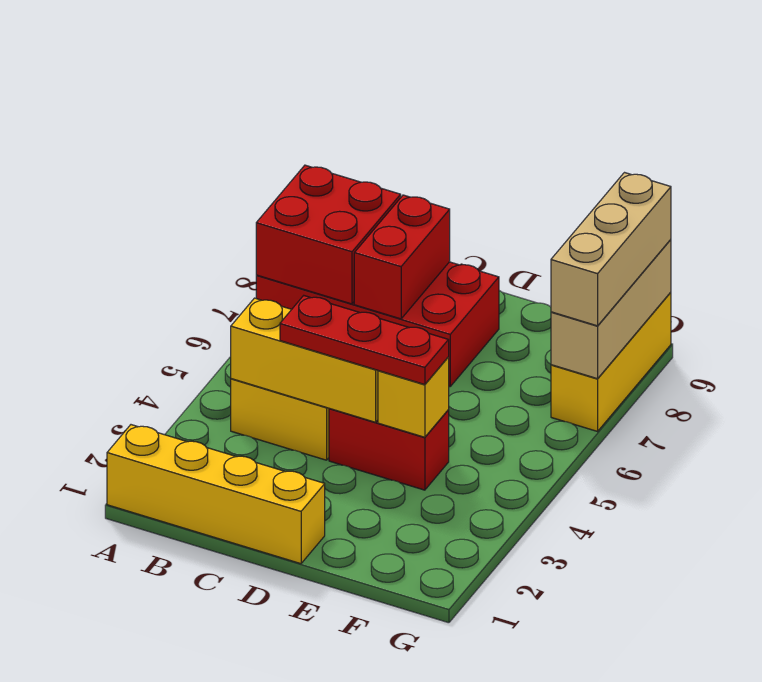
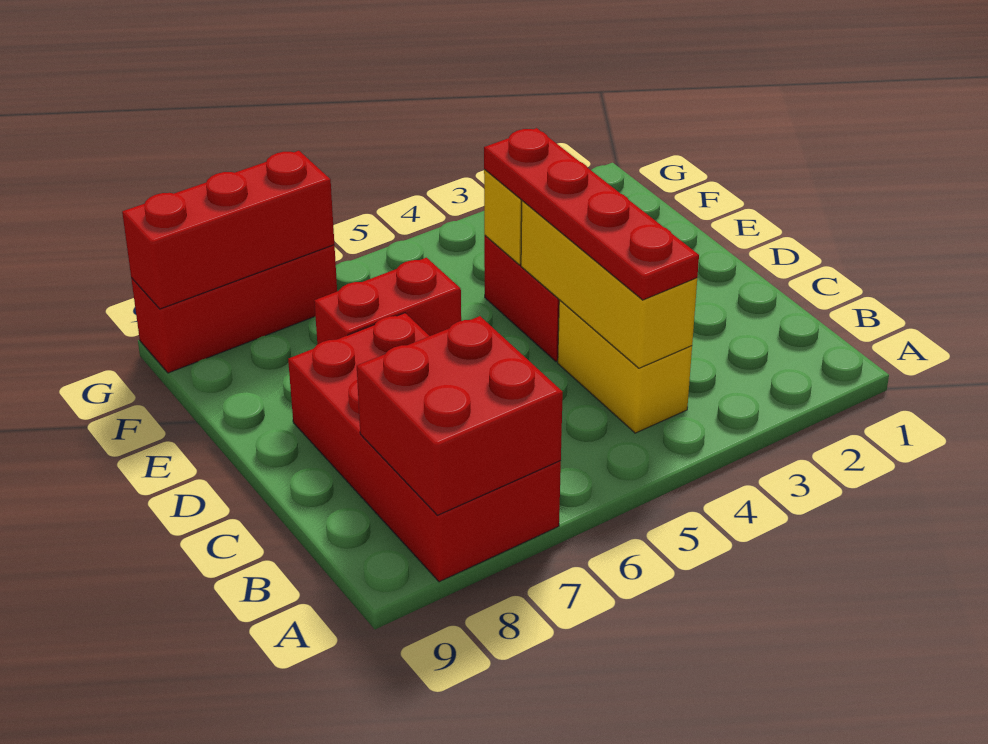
yellow 1x4 brick [107,425,325,564] -> none
red 1x3 plate [280,296,449,385] -> red 1x4 plate [484,128,699,300]
red 1x2 brick [354,195,450,319] -> red 1x2 brick moved to [314,258,461,344]
yellow 1x3 brick [551,292,671,431] -> red 1x3 brick [131,245,337,373]
tan 1x3 brick [551,240,671,379] -> red 1x3 brick [122,151,334,309]
tan 1x3 brick [551,173,671,326] -> none

